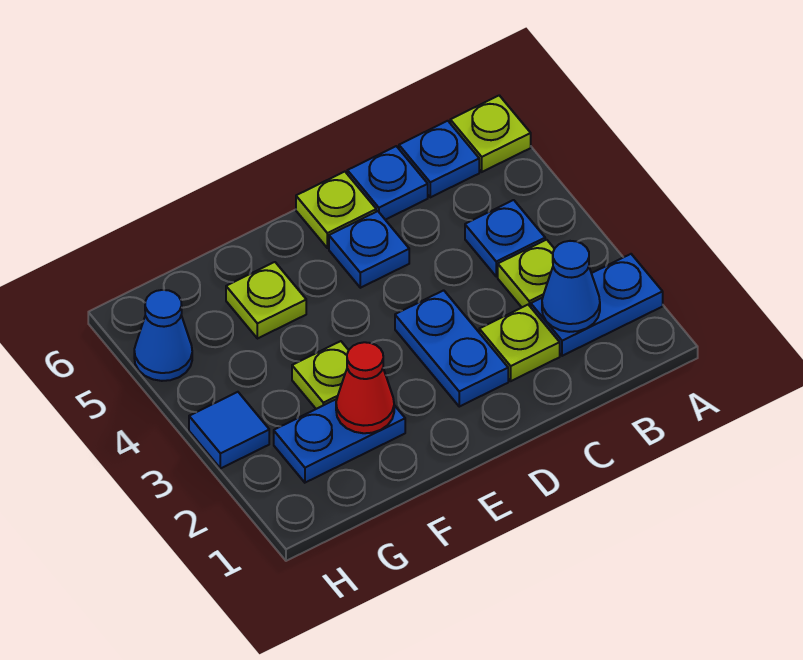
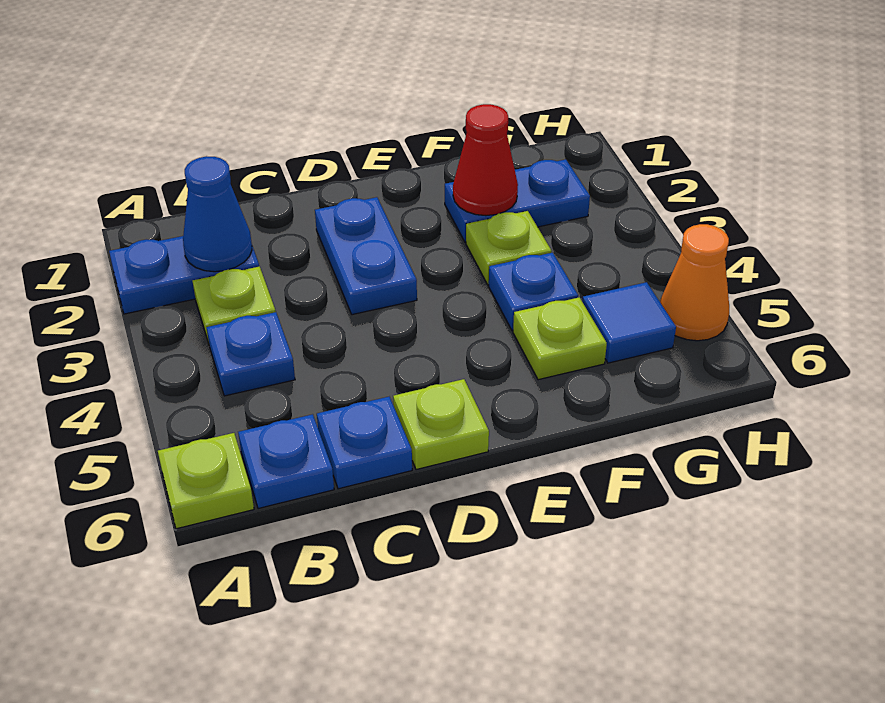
lime 1x1 plate [479,305,560,381] -> none
blue 1x1 plate [329,211,409,288] -> blue 1x1 plate moved to [489,253,578,331]
blue 1x1 tile [189,392,269,469] -> blue 1x1 tile moved to [582,282,676,363]
blue 1x1 cone [134,290,192,381] -> orange 1x1 cone [660,224,729,341]

